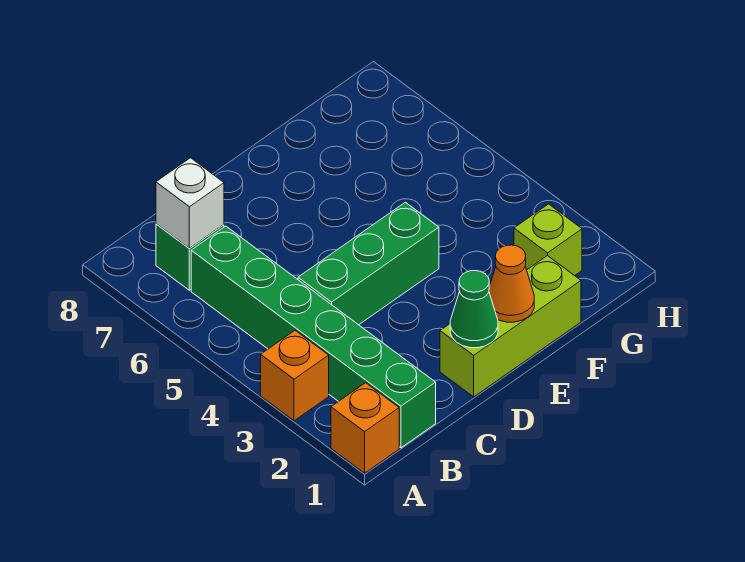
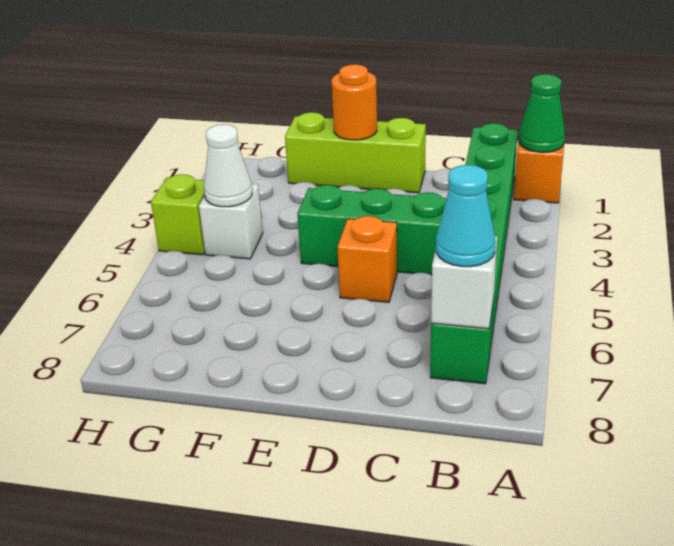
orange 1x1 brick [261,330,329,421] -> orange 1x1 brick moved to [337,216,397,302]
none -> cyan 1x1 cone [436,165,496,267]
green 1x1 cone [450,271,498,348] -> green 1x1 cone moved to [519,74,565,152]
orange 1x1 cone [489,245,534,322] -> orange 1x1 round brick [332,65,377,140]
lime 1x1 brick [514,204,582,276] -> lime 1x1 brick moved to [151,174,205,255]
none -> white 1x1 brick [199,184,263,259]
none -> white 1x1 cone [204,124,252,207]

